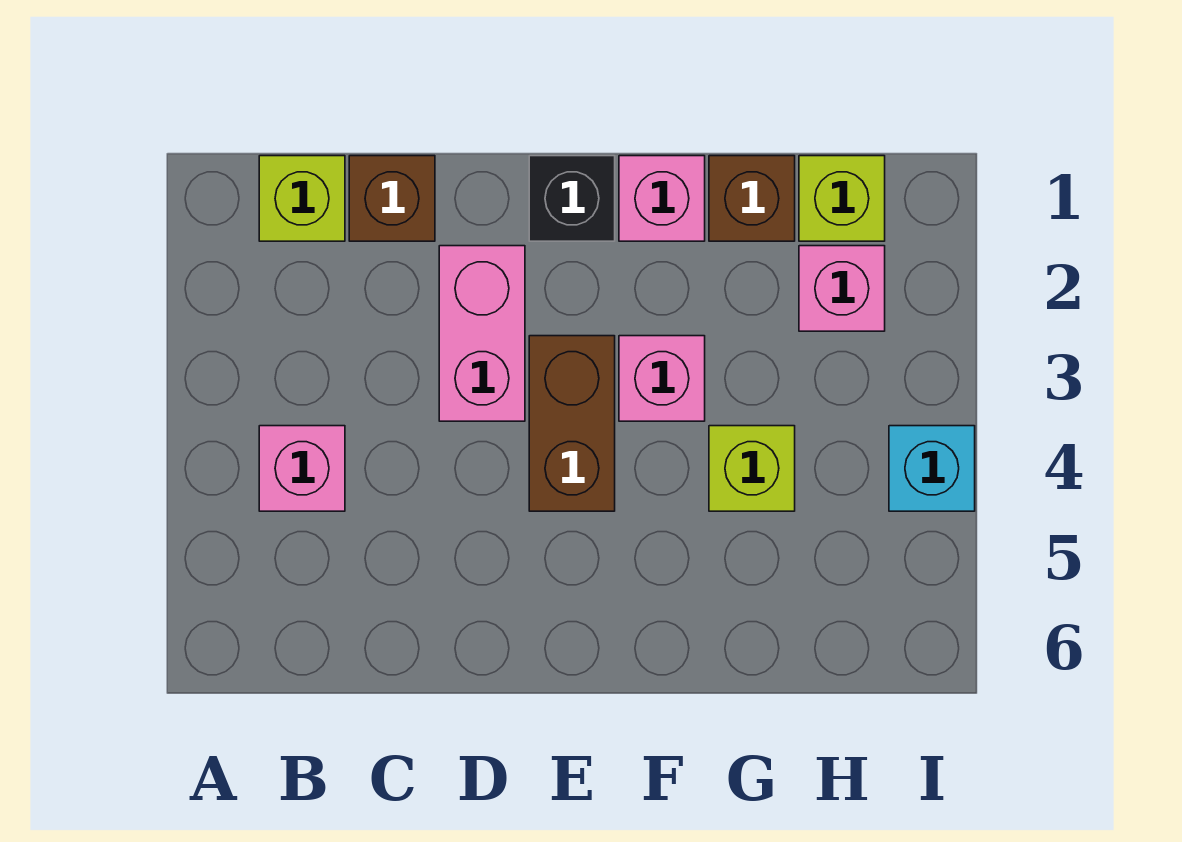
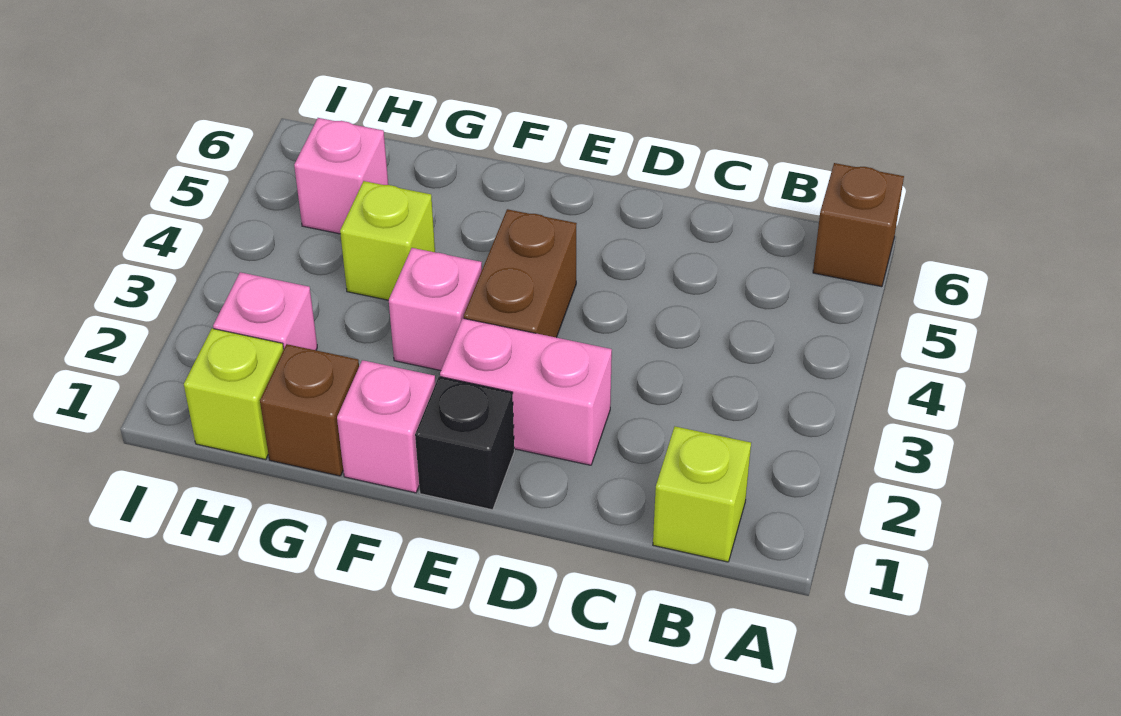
pink 1x1 brick [259,426,345,511] -> pink 1x1 brick moved to [294,118,388,234]
brown 1x1 brick [349,156,435,241] -> brown 1x1 brick moved to [813,163,904,287]
pink 1x2 brick [439,246,525,421] -> pink 1x2 brick turned to [440,318,612,465]
cyan 1x1 brick [889,426,975,511] -> none

